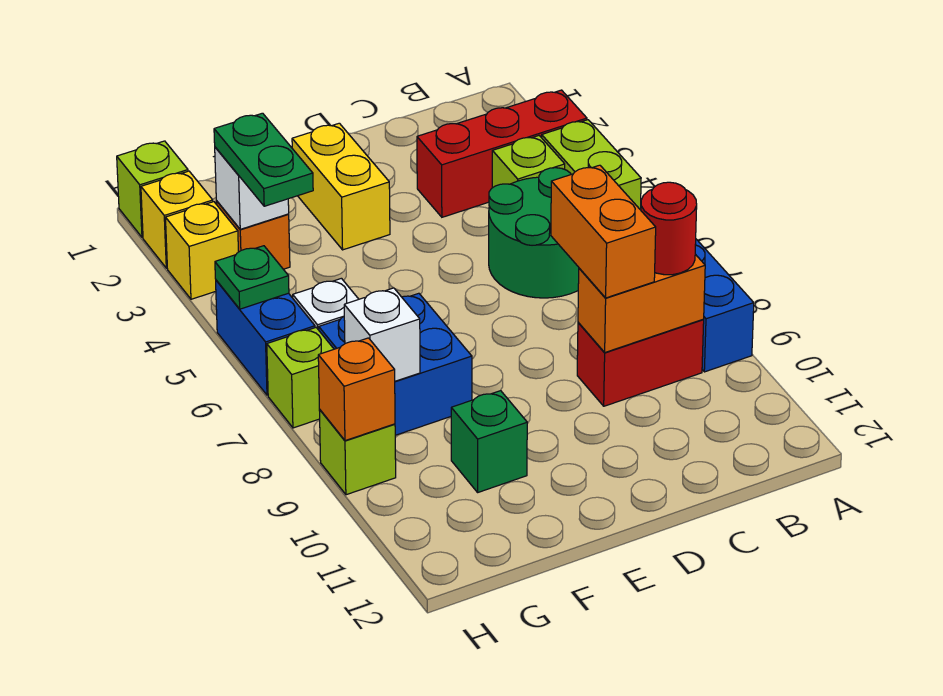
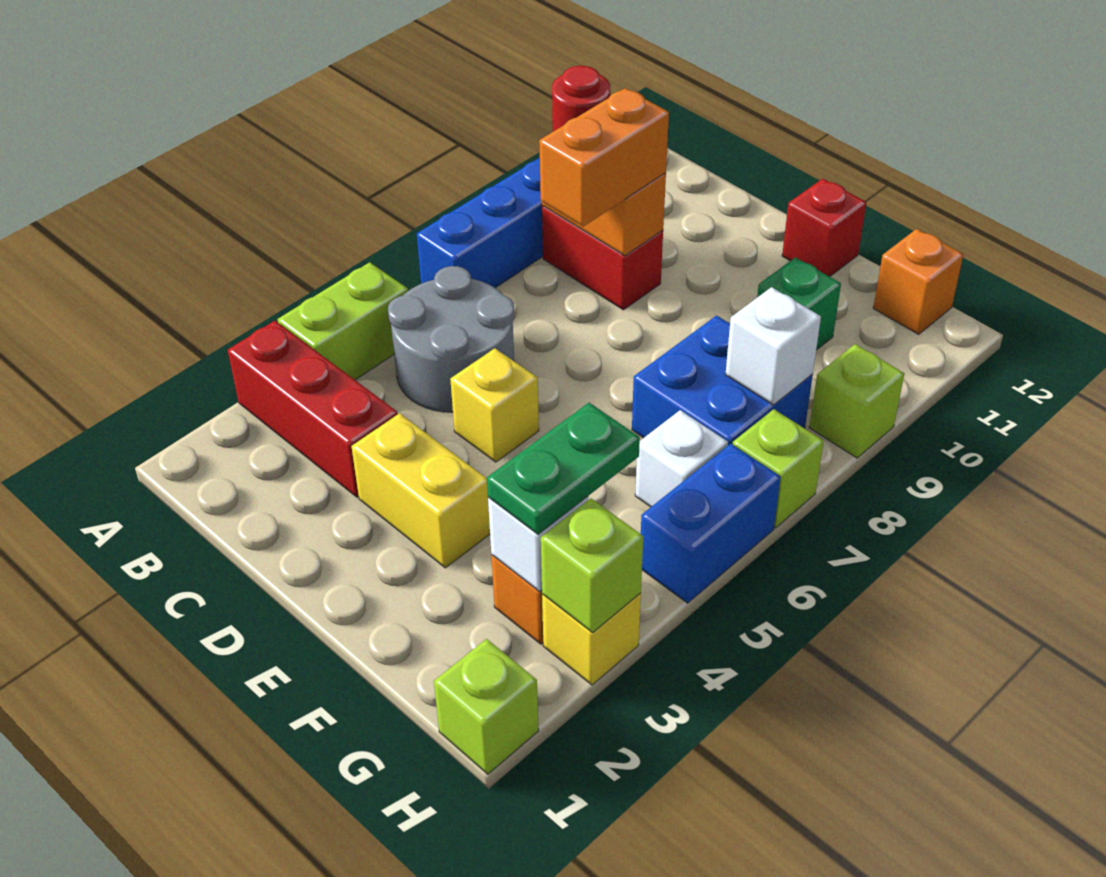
lime 1x1 brick [492,136,565,188] -> lime 1x1 brick moved to [541,499,643,633]
green 2x2 round brick [489,168,579,298] -> grey 2x2 round brick [388,266,514,412]
yellow 1x2 brick [292,123,390,250] -> yellow 1x2 brick turned to [351,413,490,568]
none -> red 1x1 brick [782,179,867,277]
yellow 1x1 brick [141,171,213,268] -> yellow 1x1 brick moved to [450,348,539,462]
green 1x1 plate [215,246,289,309] -> none
orange 1x1 brick [318,338,395,441] -> orange 1x1 brick moved to [873,229,963,334]

